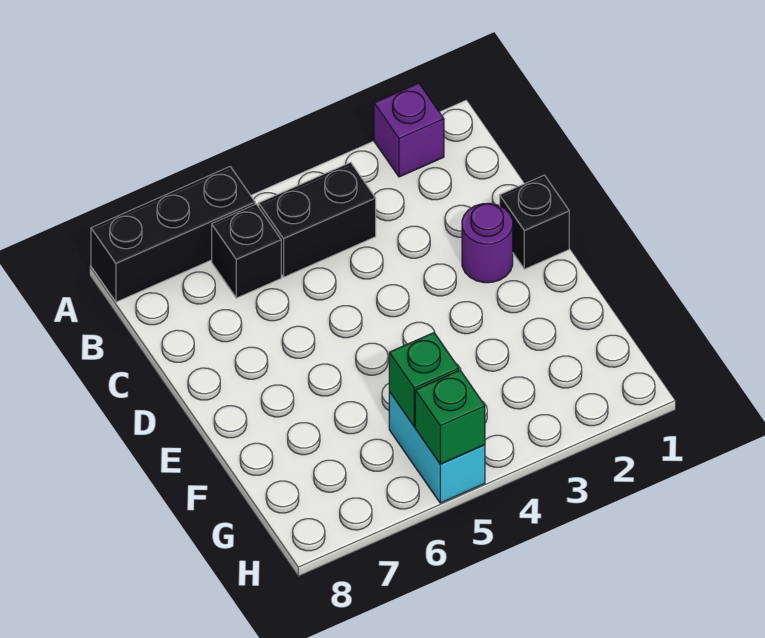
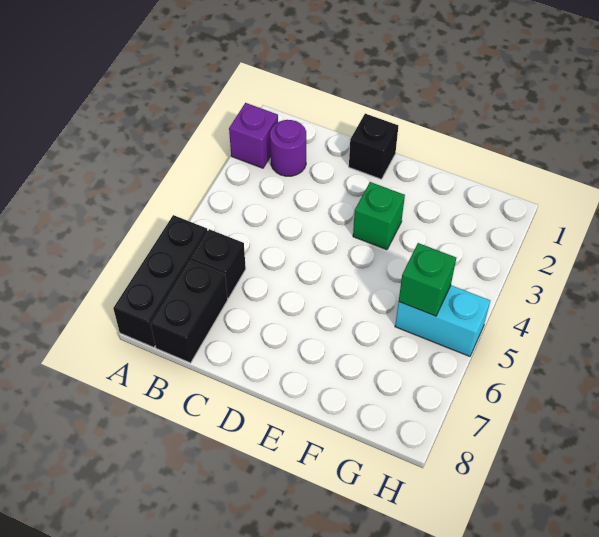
black 1x2 brick [259,162,376,277] -> black 1x2 brick moved to [151,260,228,363]
purple 1x1 round brick [462,203,513,283] -> purple 1x1 round brick moved to [270,120,306,176]
green 1x1 brick [415,370,485,464] -> green 1x1 brick moved to [353,182,405,250]

